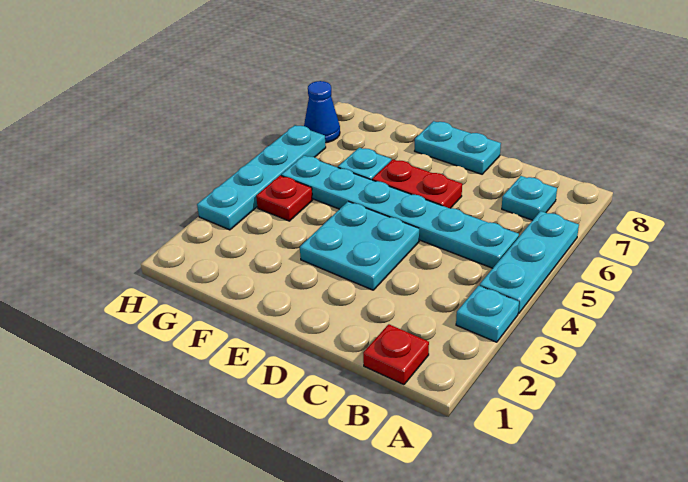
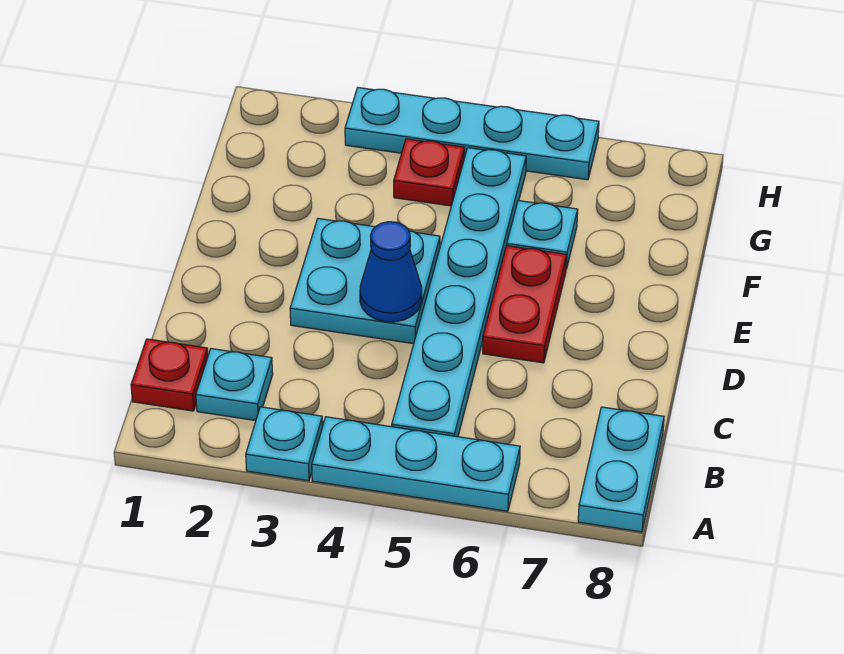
cyan 1x1 plate [502,176,557,220] -> cyan 1x1 plate moved to [196,349,273,421]
cyan 1x2 plate [415,121,501,174] -> cyan 1x2 plate moved to [578,407,664,532]
blue 1x1 cone [304,81,340,143] -> blue 1x1 cone moved to [360,222,422,322]

